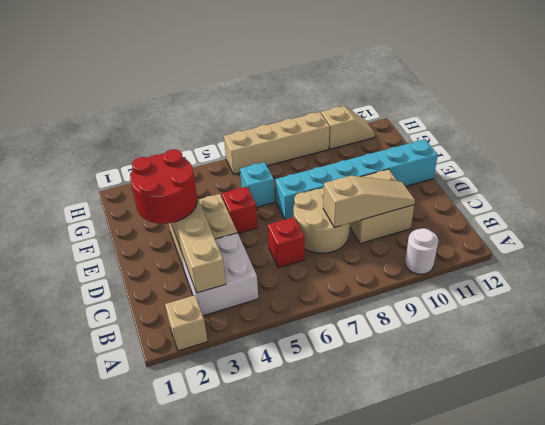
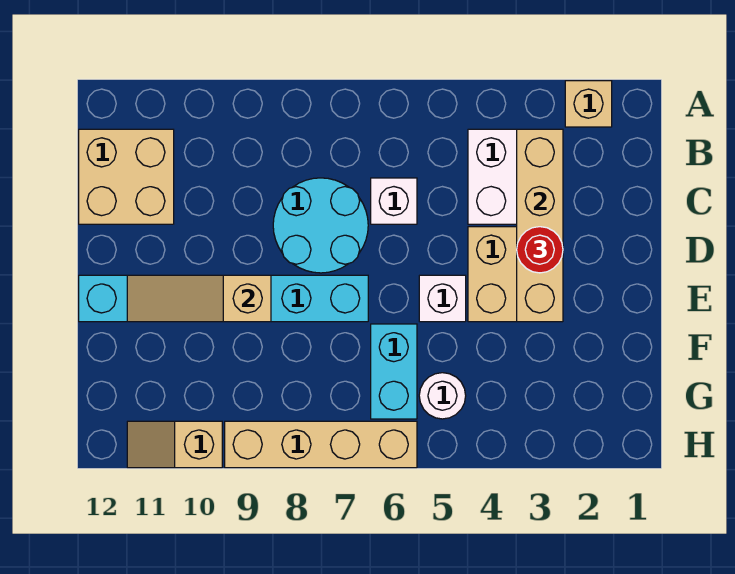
white 1x1 round brick [405,228,438,274] -> white 1x1 round brick moved to [419,373,466,419]
red 1x1 brick [268,217,305,268] -> white 1x1 brick [371,178,417,224]
tan 2x2 round brick [294,187,350,253] -> cyan 2x2 round brick [273,178,368,273]
tan 1x3 slope [323,176,415,228] -> tan 1x3 slope moved to [127,275,271,322]
tan 2x2 brick [350,169,414,244] -> tan 2x2 brick moved to [79,129,174,224]
red 2x2 round brick [130,149,197,224] -> red 1x1 round brick [517,227,563,273]
red 1x1 brick [222,187,258,233] -> white 1x1 brick [419,275,466,322]
cyan 1x1 brick [240,162,275,207] -> cyan 1x2 brick [371,324,417,419]

